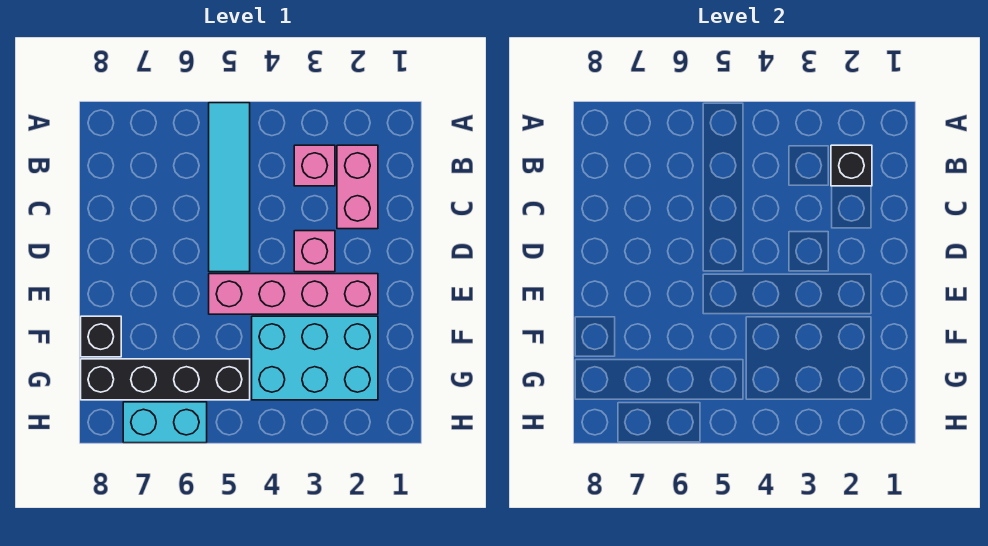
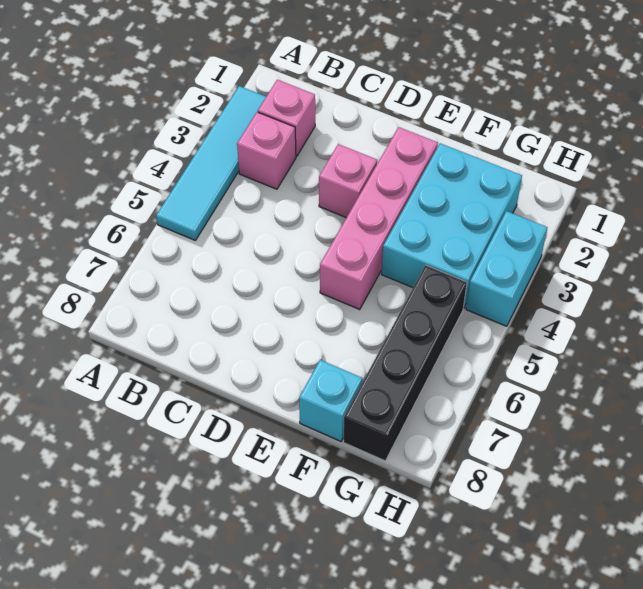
cyan 1x4 tile [209,103,250,272] -> cyan 1x4 tile turned to [156,86,266,240]
pink 1x2 brick [337,145,378,229] -> pink 1x1 brick [258,80,315,156]
black 1x1 brick [831,145,872,186] -> none
black 1x1 brick [81,316,121,357] -> cyan 1x1 brick [299,360,362,441]
cyan 1x2 brick [123,402,207,443] -> cyan 1x2 brick moved to [466,211,547,326]

